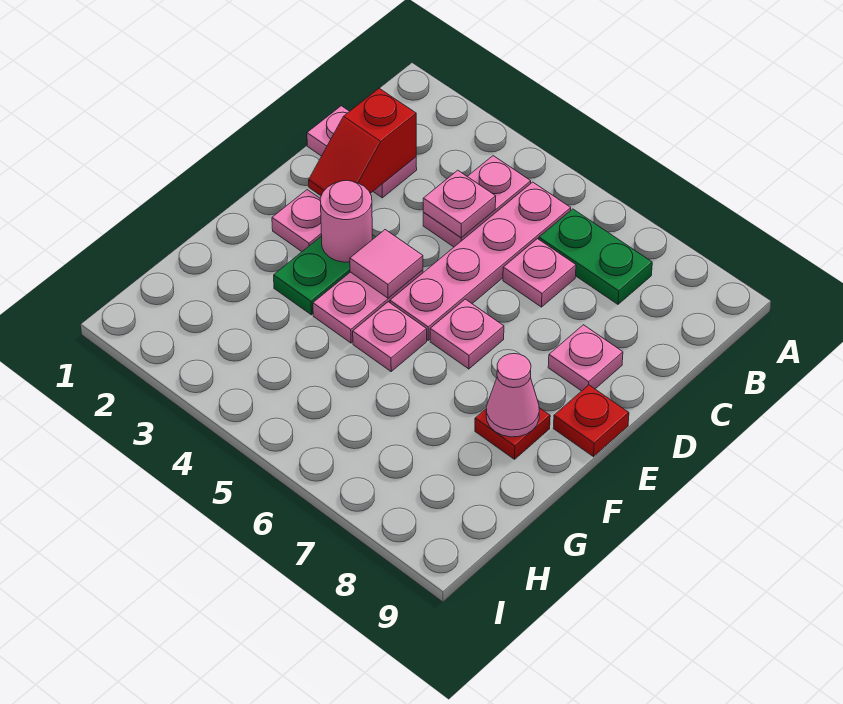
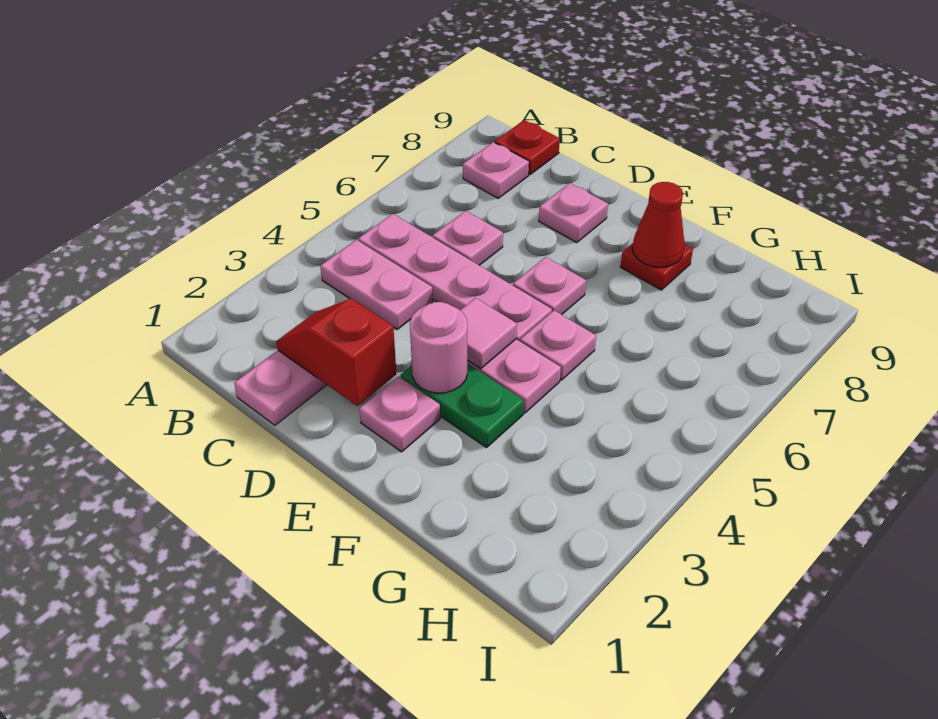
green 1x2 plate [539,209,652,304] -> none
red 1x2 slope [309,88,416,196] -> red 1x2 slope turned to [276,299,396,406]
pink 1x1 plate [423,170,496,238] -> pink 1x1 plate moved to [463,142,529,198]
red 1x1 plate [553,385,629,457] -> red 1x1 plate moved to [495,120,560,175]
pink 1x1 cone [486,354,539,437] -> red 1x1 cone [632,182,685,267]

